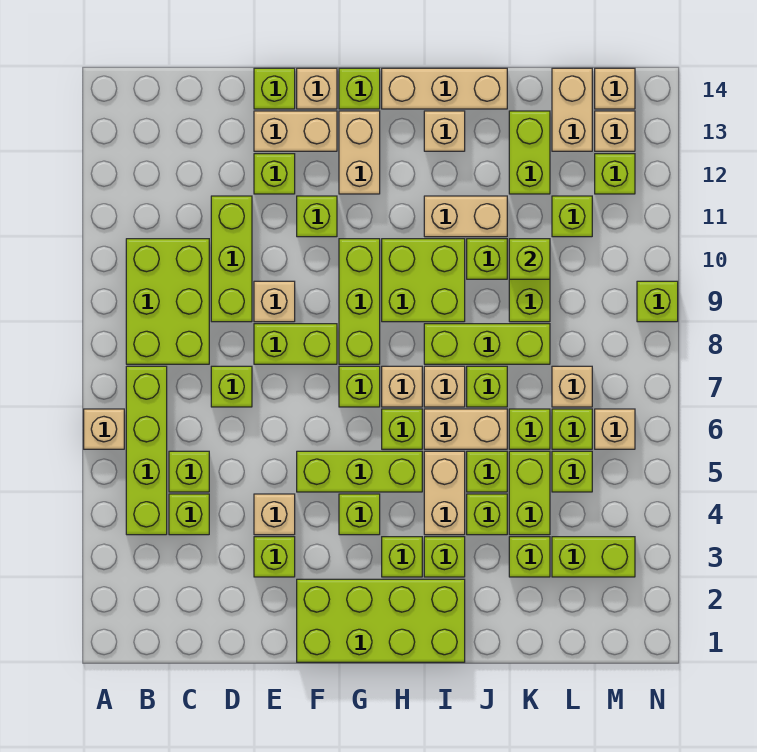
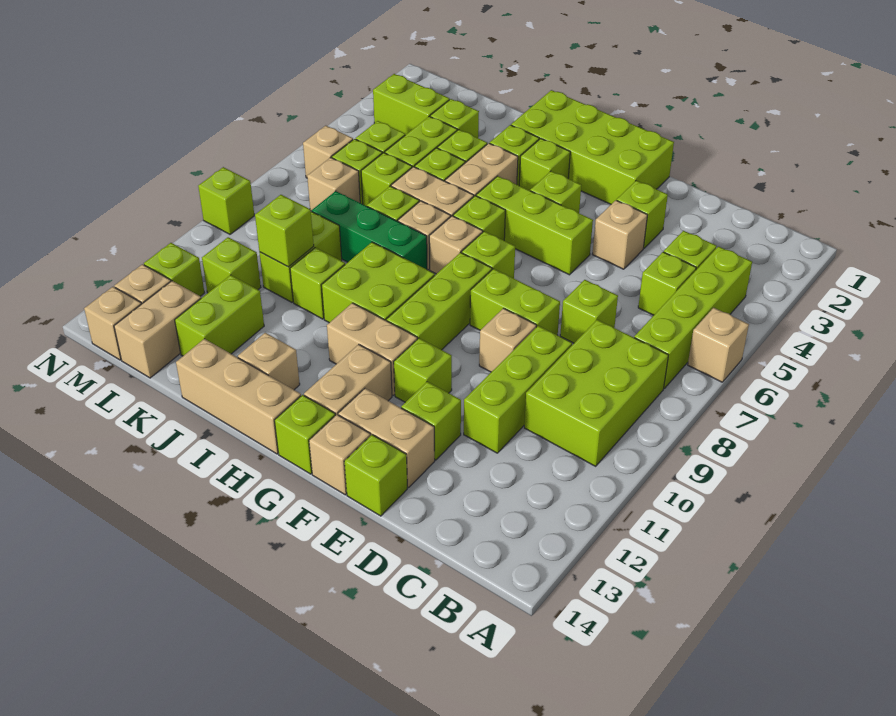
lime 1x3 brick [424,324,550,364] -> green 1x3 brick [312,191,427,269]
tan 1x2 brick [424,196,507,237] -> tan 1x2 brick moved to [327,303,417,395]

